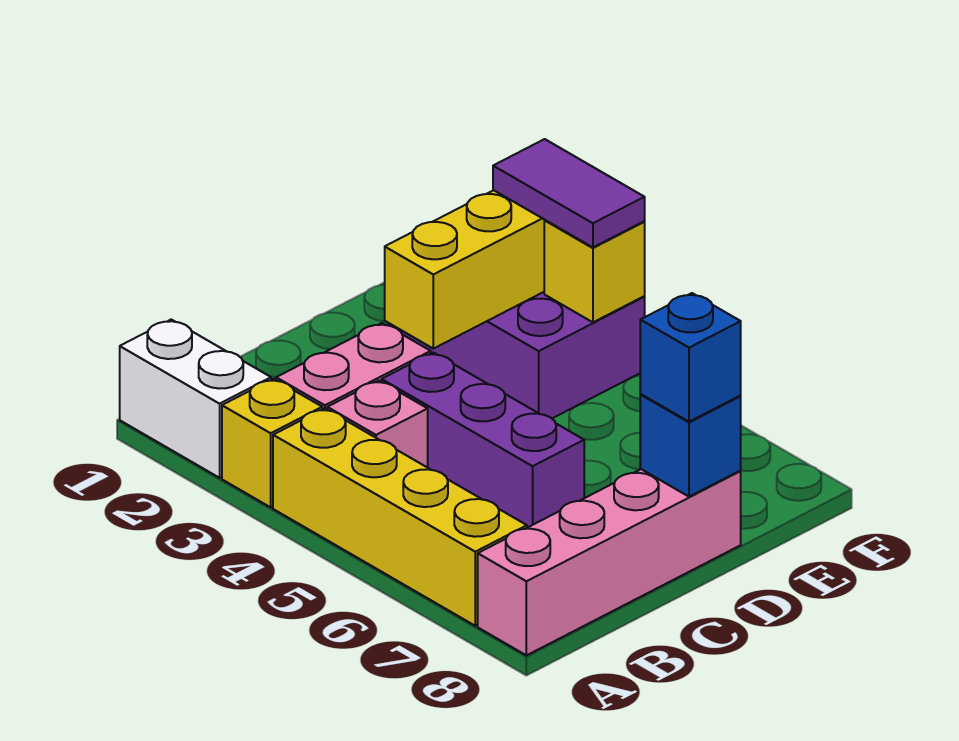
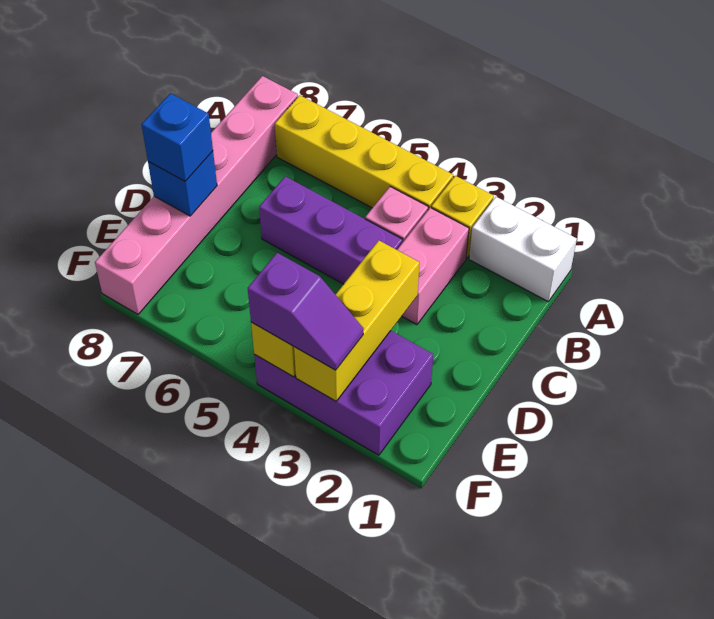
pink 1x4 brick [478,469,741,655] -> pink 1x6 brick [95,76,298,314]
purple 1x2 tile [493,139,645,247] -> purple 1x2 slope [248,253,364,370]

